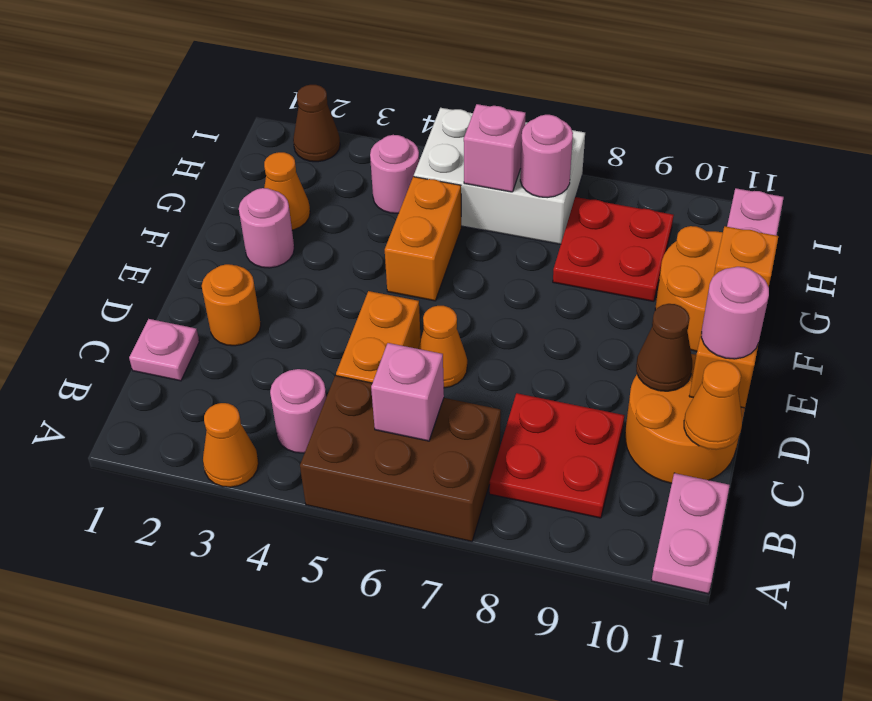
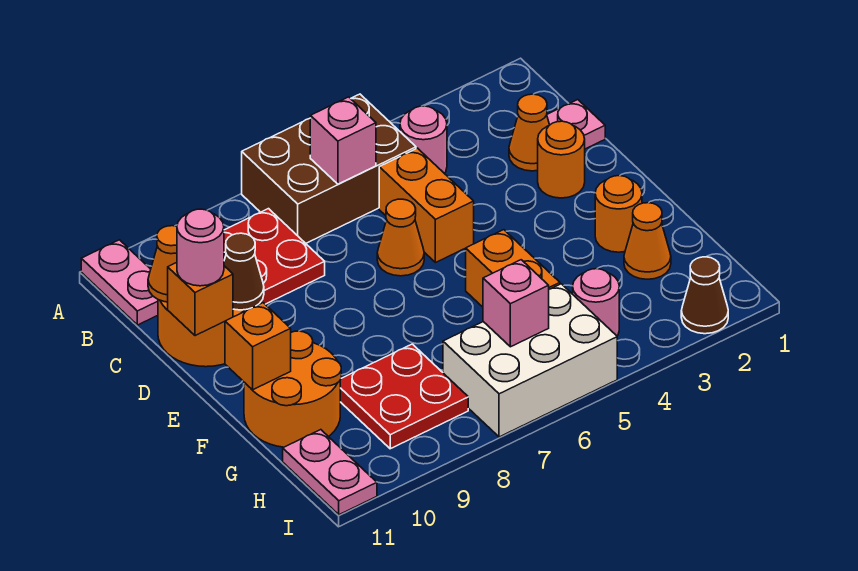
orange 1x1 cone [203,403,259,487] -> orange 1x1 cone moved to [509,94,549,171]
pink 1x1 round brick [239,188,294,268] -> orange 1x1 round brick [595,176,642,252]
pink 1x1 round brick [520,115,573,198] -> none

